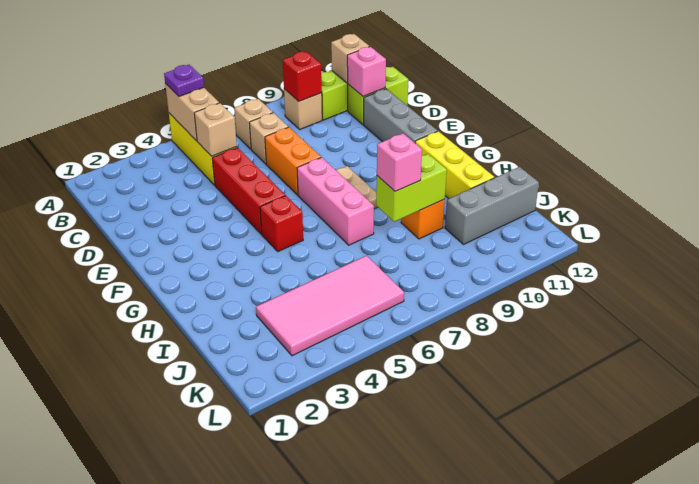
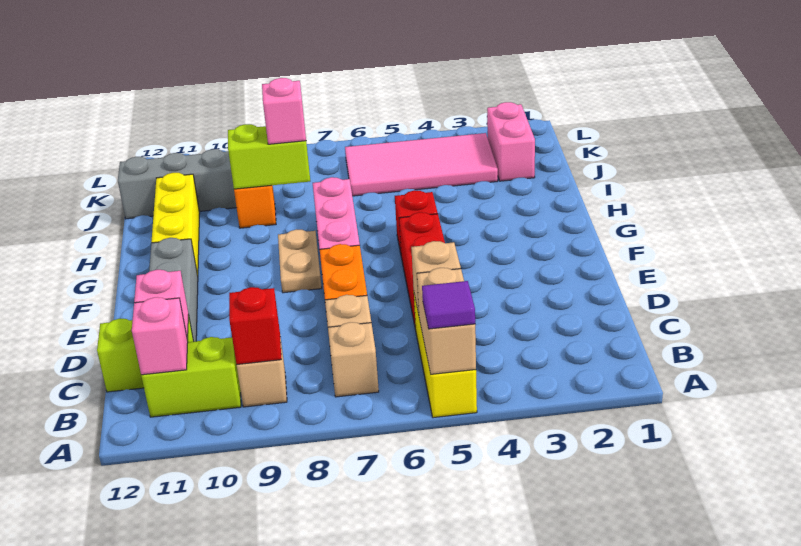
purple 1x1 plate [164,65,204,96] -> purple 1x1 tile [422,281,475,329]
tan 1x1 brick [331,34,369,83] -> pink 1x1 brick [132,297,188,375]
none -> pink 1x2 brick [487,102,535,181]

